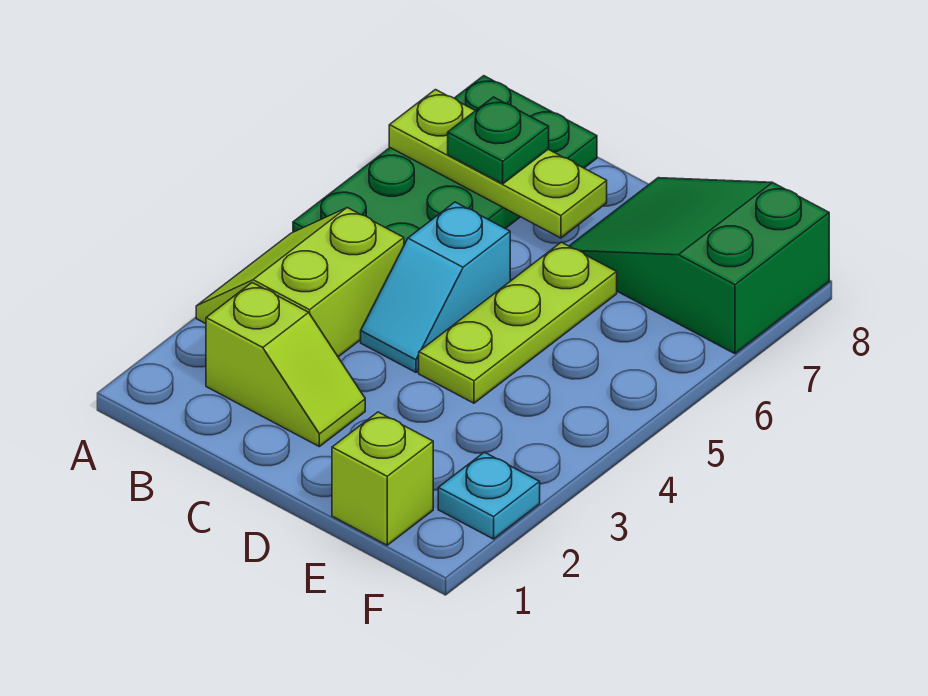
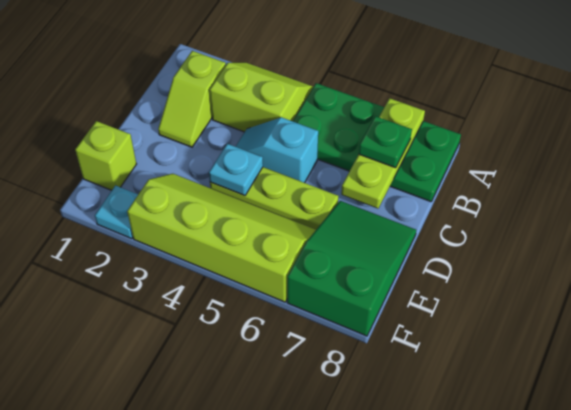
none -> cyan 1x1 plate [209,144,263,196]
none -> lime 2x4 slope [127,174,316,302]

